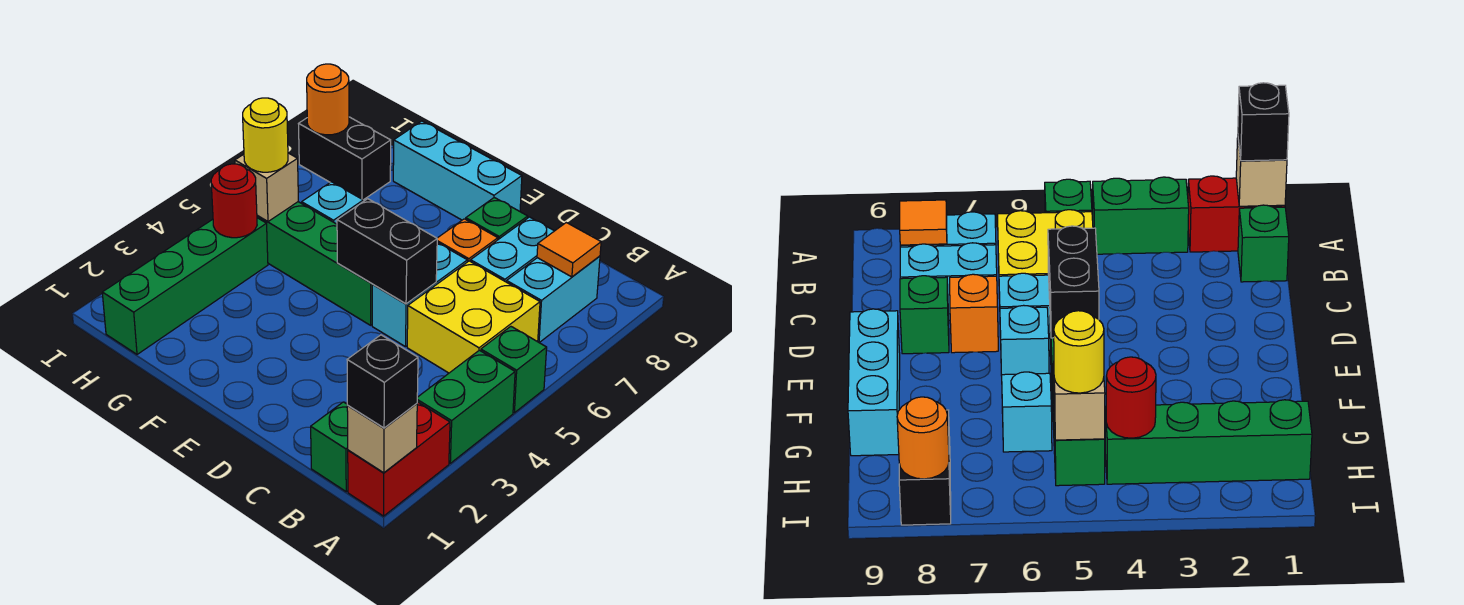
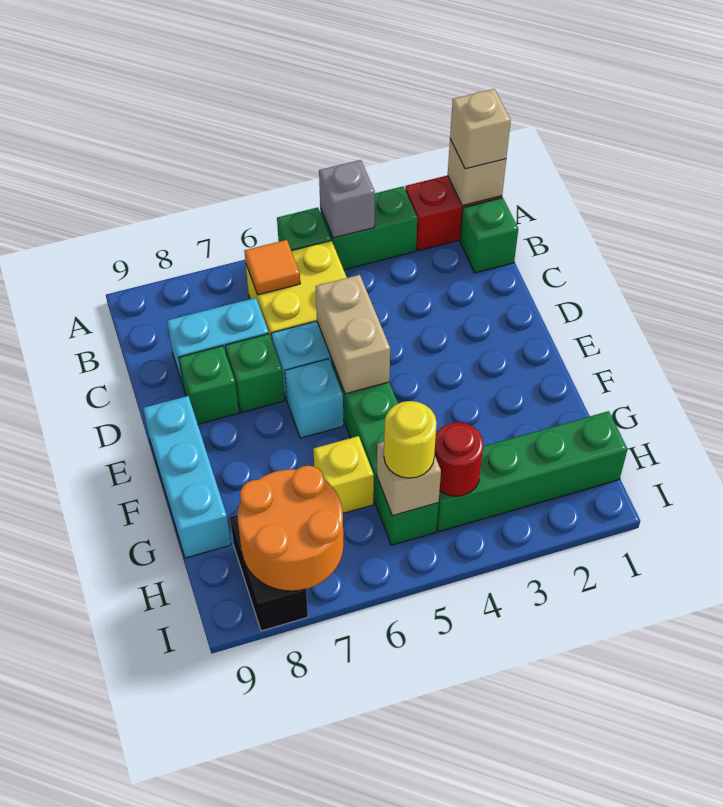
black 1x1 brick [347,335,418,428] -> tan 1x1 brick [450,89,511,169]
none -> grey 1x1 brick [319,160,375,238]
cyan 1x2 brick [507,256,600,343] -> none
orange 1x1 tile [537,223,601,277] -> orange 1x1 tile moved to [245,240,300,295]
black 1x2 brick [337,199,437,304] -> tan 1x2 brick [316,275,390,394]
orange 1x1 brick [437,219,498,262] -> green 1x1 brick [225,334,284,413]
cyan 1x1 brick [302,182,363,224] -> yellow 1x1 brick [313,436,374,513]
orange 1x1 round brick [307,64,349,135] -> orange 2x2 round brick [238,466,344,591]

